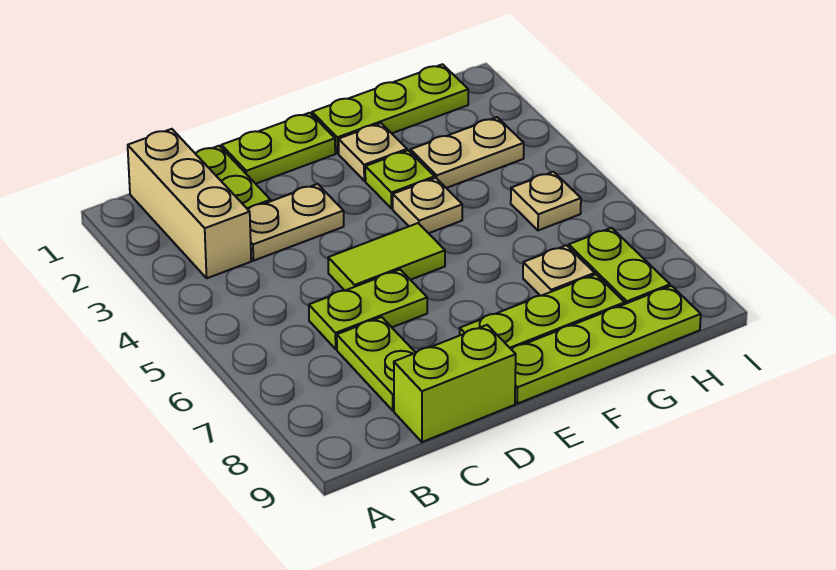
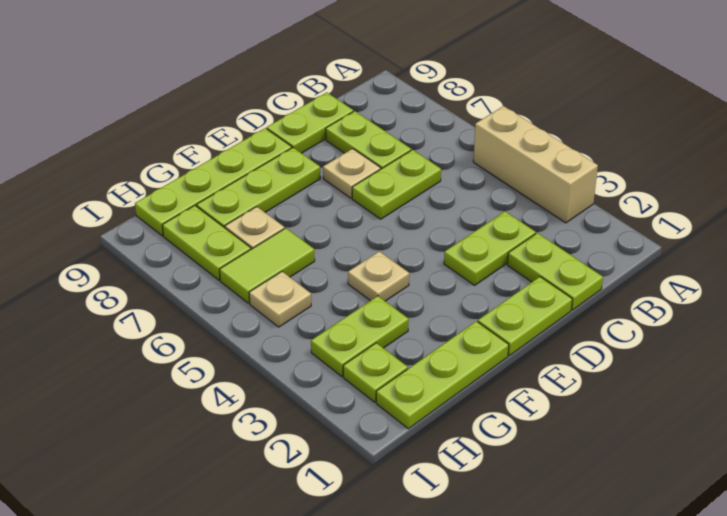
tan 1x3 brick [128,129,251,278] -> tan 1x3 brick moved to [473,106,598,223]
tan 1x2 plate [248,184,344,261] -> lime 1x2 plate [444,212,536,285]
lime 1x2 brick [394,325,516,442] -> lime 1x2 plate [267,92,353,153]
lime 1x2 tile [328,223,445,291] -> lime 1x2 tile moved to [219,228,315,303]
tan 1x1 plate [338,123,407,181] -> tan 1x1 plate moved to [323,149,381,198]
lime 1x1 plate [365,150,435,209] -> lime 1x1 plate moved to [343,343,408,402]
tan 1x2 plate [410,117,524,188] -> lime 1x2 plate [311,296,409,376]

